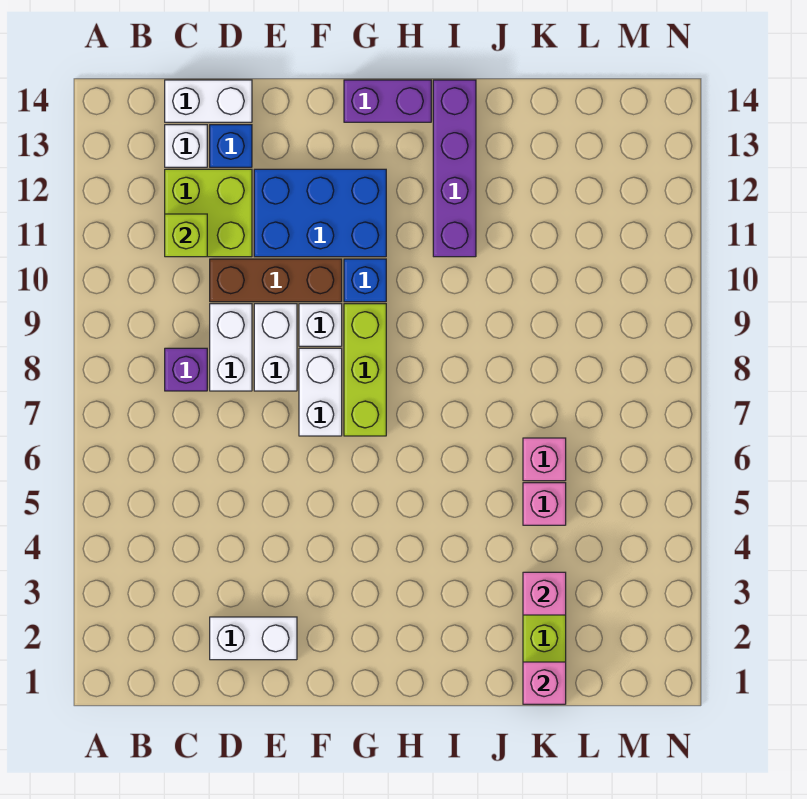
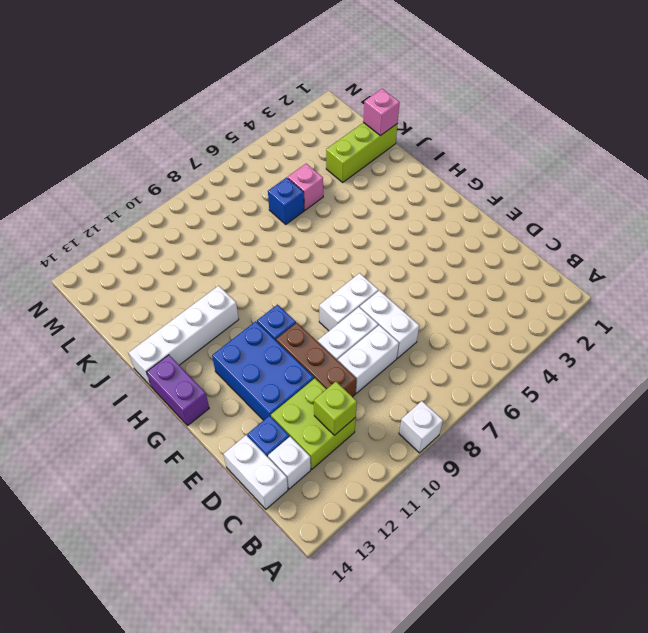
purple 1x1 brick [165,348,207,391] -> none
white 1x2 brick [210,617,297,660] -> white 1x2 brick moved to [360,290,419,358]
white 1x1 brick [299,304,342,346] -> white 1x1 brick moved to [399,401,443,453]
lime 1x3 brick [344,304,386,436] -> none
purple 1x4 brick [433,80,476,257] -> white 1x4 brick [128,286,239,387]
pink 1x1 brick [523,572,566,615] -> none
pink 1x1 brick [523,438,566,481] -> blue 1x1 brick [268,177,304,224]

